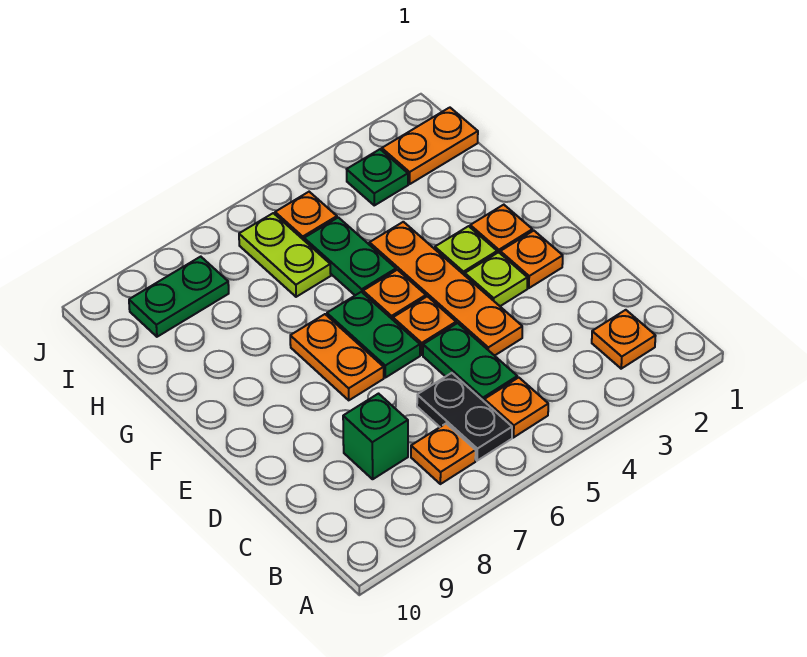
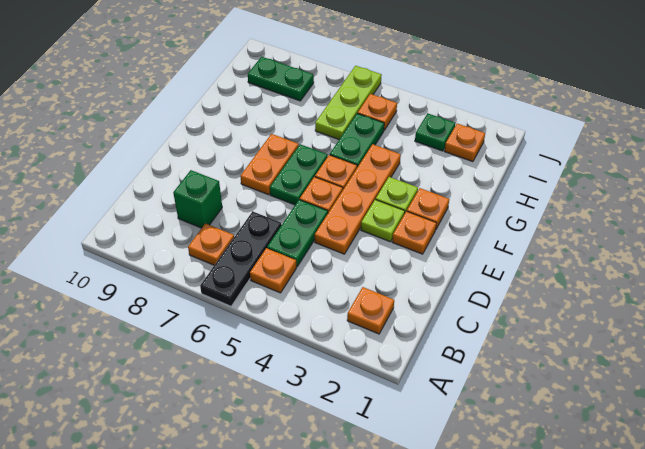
black 1x2 plate [417,373,512,461] -> black 1x3 plate [200,211,282,306]
lime 1x2 plate [239,213,331,297] -> lime 1x3 plate [315,66,382,139]
orange 1x2 plate [382,108,478,184] -> orange 1x1 plate [445,124,485,162]

